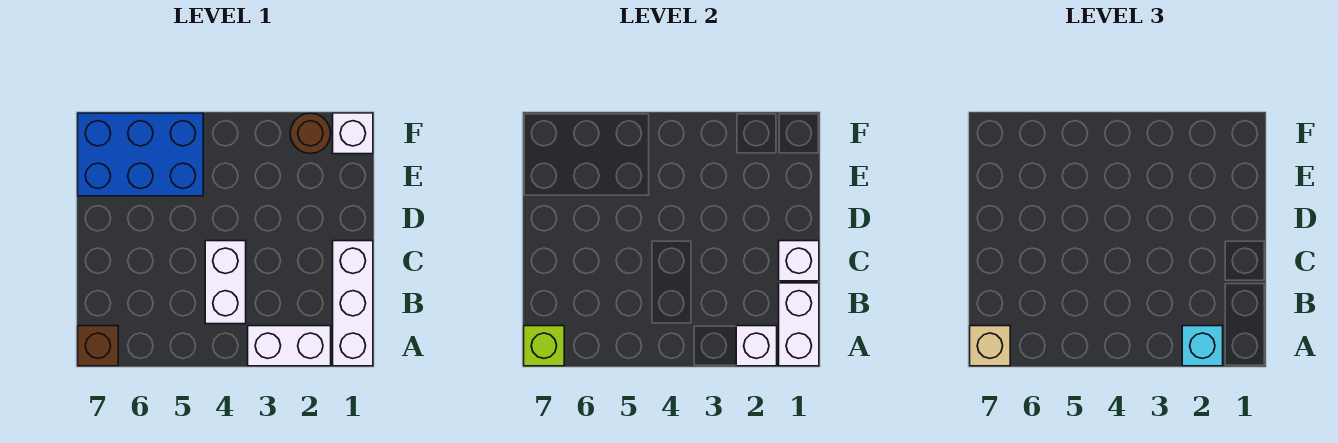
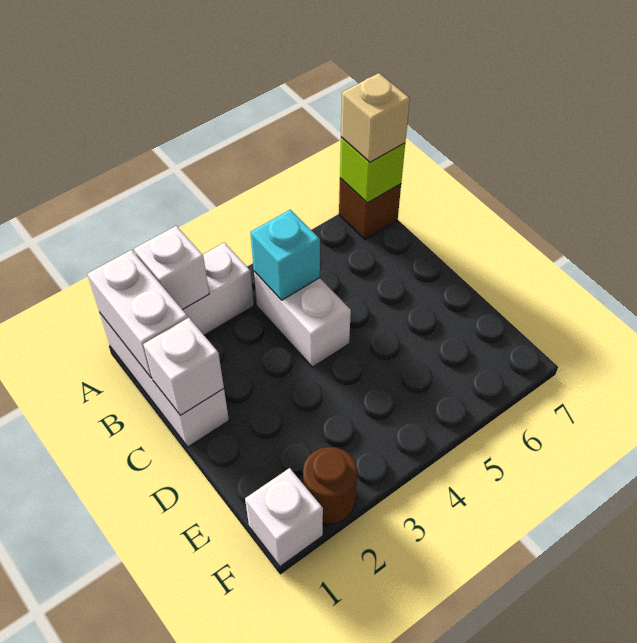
cyan 1x1 brick [1182,326,1223,366] -> cyan 1x1 brick moved to [250,210,320,300]
blue 2x3 brick [78,113,203,196] -> none

